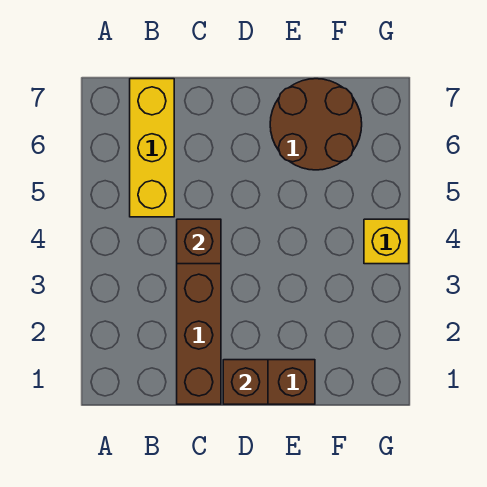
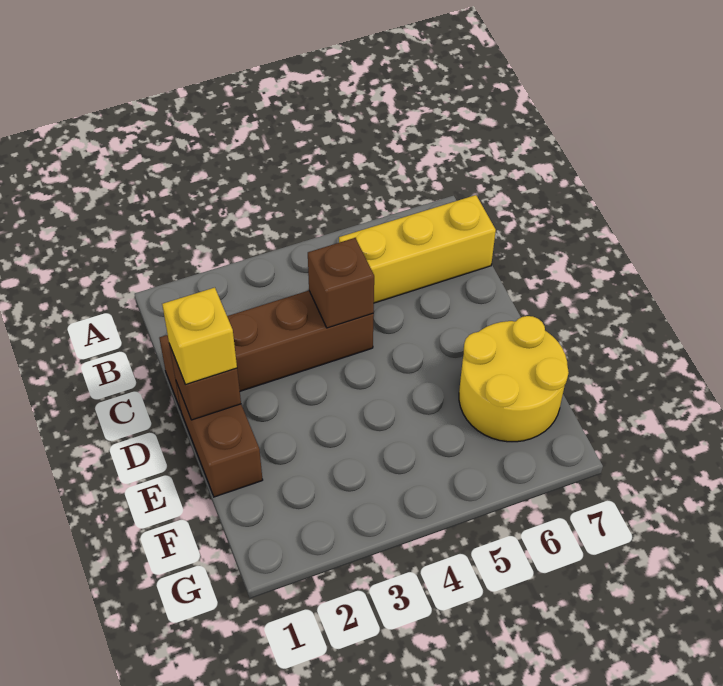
brown 2x2 round brick [270,79,362,170] -> yellow 2x2 round brick [459,316,569,442]
yellow 1x1 brick [364,219,409,264] -> yellow 1x1 brick moved to [162,288,237,385]

